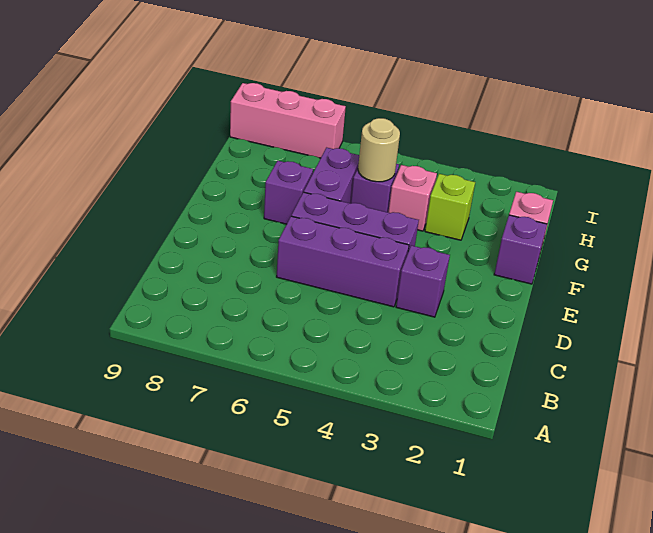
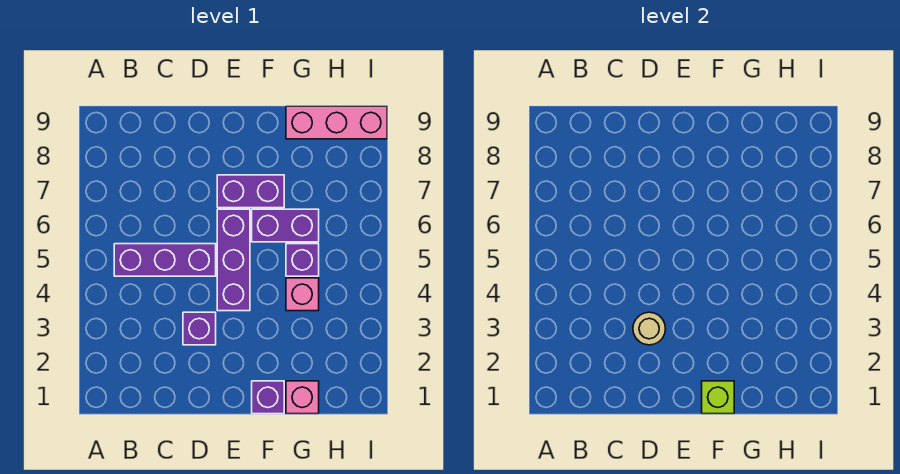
purple 1x3 brick [277,216,409,307] -> purple 1x3 brick turned to [114,244,216,276]
purple 1x1 brick [264,160,313,224] -> purple 1x2 brick [217,175,284,208]
lime 1x1 brick [425,174,475,240] -> lime 1x1 brick moved to [702,381,734,414]
tan 1x1 round brick [358,118,400,182] -> tan 1x1 round brick moved to [633,312,666,345]
pink 1x3 brick [230,83,346,158] -> pink 1x3 brick turned to [286,106,387,139]

